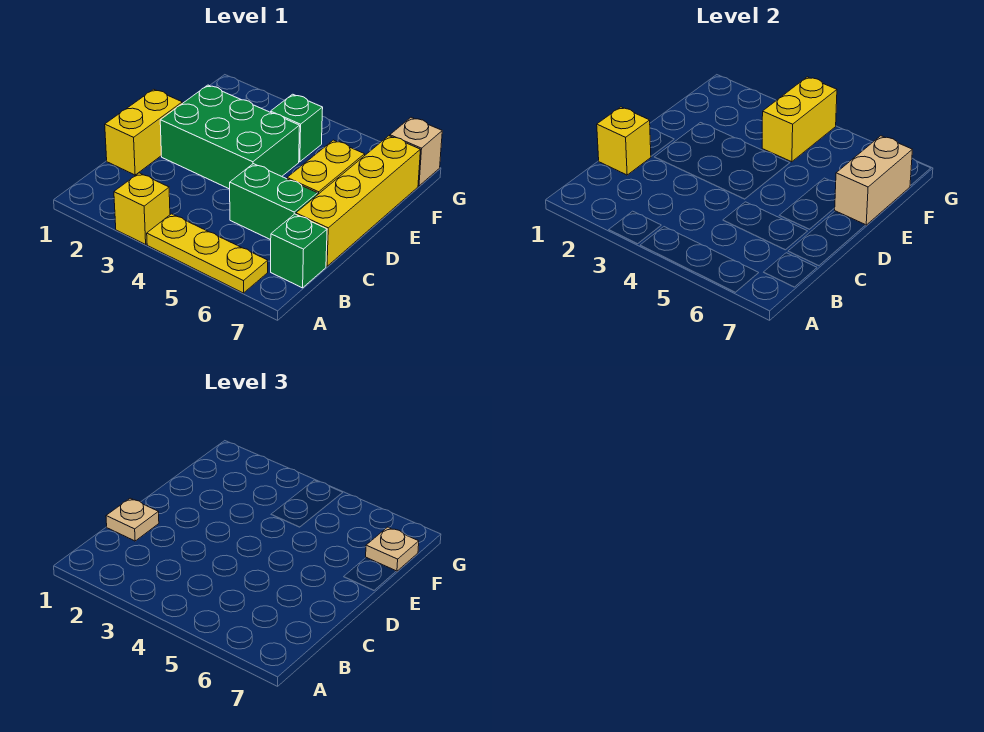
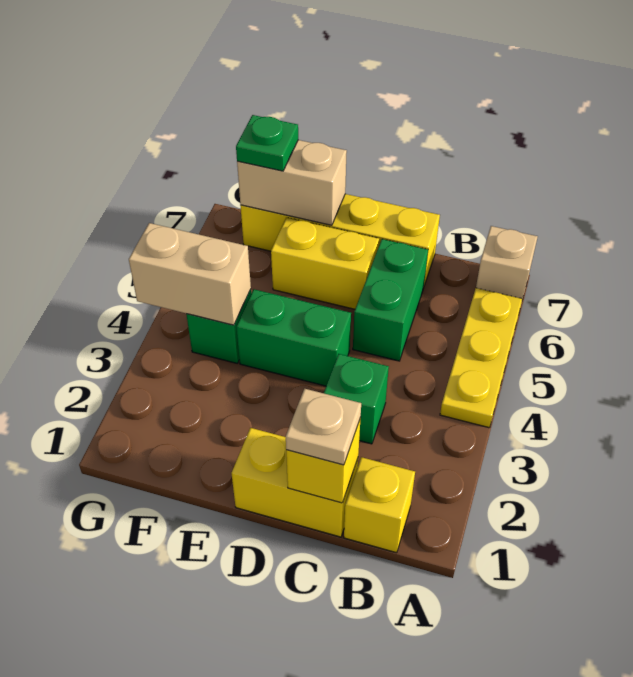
yellow 1x1 brick [114,173,170,244] -> yellow 1x1 brick moved to [344,457,415,553]
green 1x1 brick [271,214,327,288] -> green 1x1 brick moved to [324,354,389,444]
green 2x3 brick [160,85,300,189] -> green 1x2 brick [236,289,351,386]
yellow 1x2 brick [762,77,837,162] -> tan 1x2 brick [129,223,251,325]
tan 1x1 plate [366,527,419,571] -> green 1x1 plate [236,115,298,171]
tan 1x1 brick [390,117,442,186] -> tan 1x1 brick moved to [476,226,538,299]

